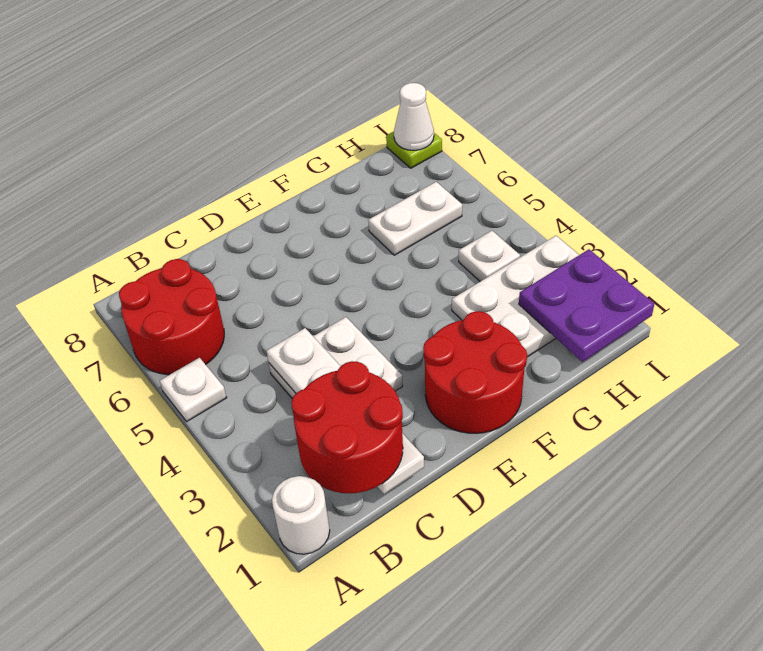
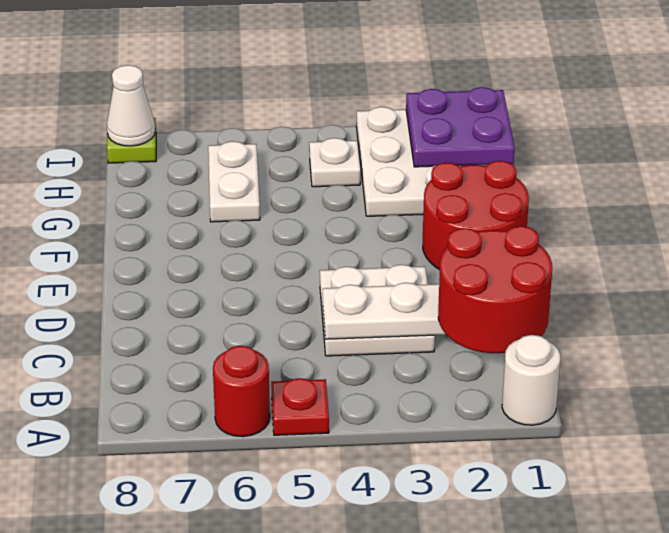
white 1x1 plate [160,358,227,422] -> red 1x1 plate [271,378,329,435]
red 2x2 round brick [119,259,224,375] -> red 1x1 round brick [213,346,270,437]

